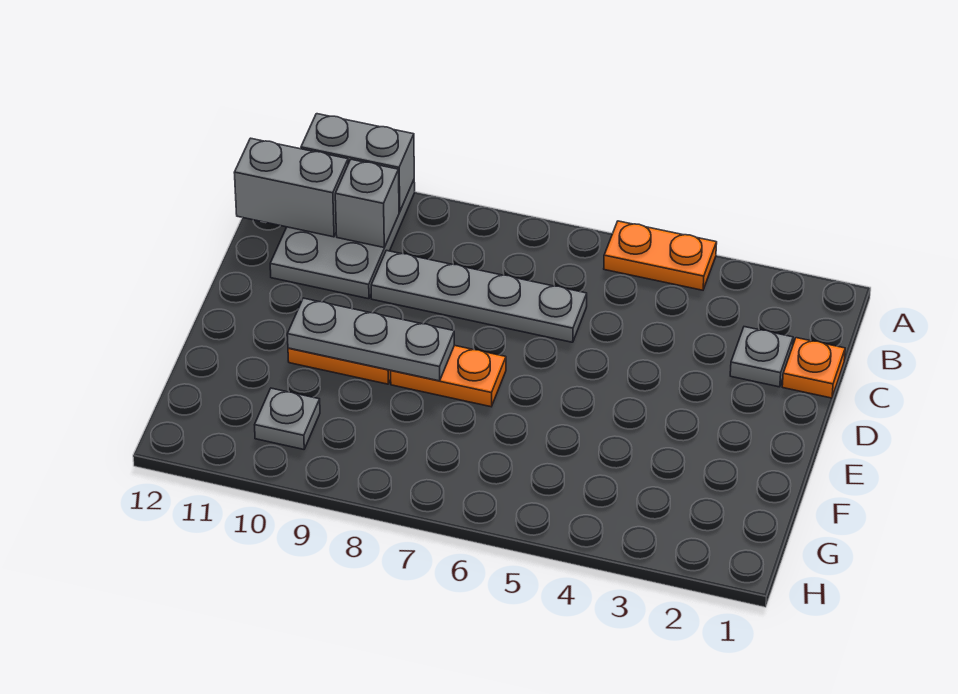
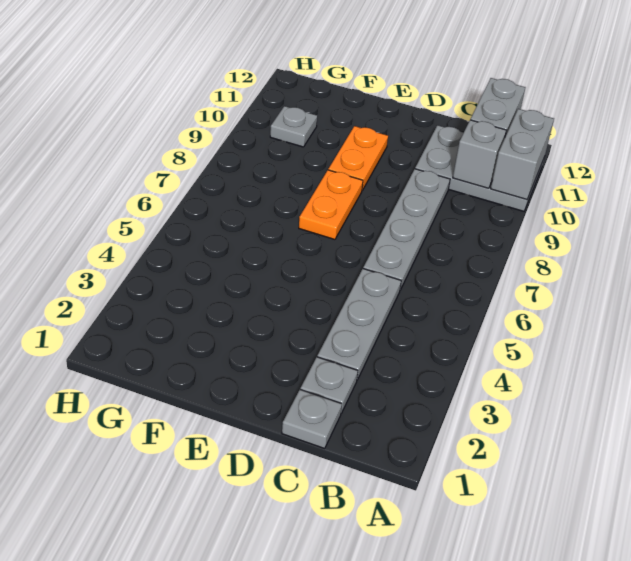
orange 1x2 plate [604,221,717,290] -> none
orange 1x1 plate [782,338,845,398] -> grey 1x1 plate [282,390,342,448]
grey 1x3 plate [287,298,454,381] -> grey 1x3 plate moved to [317,269,401,380]

